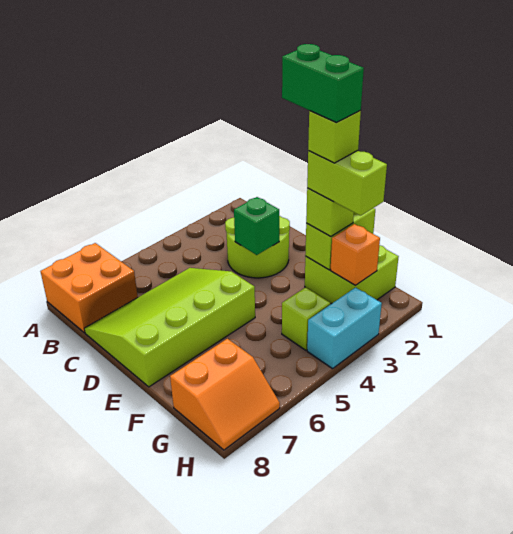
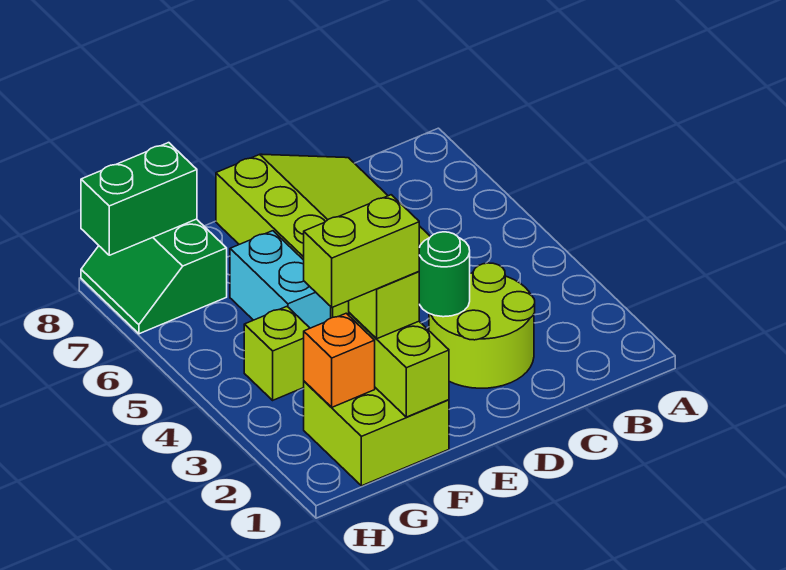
orange 2x2 brick [40,243,138,333] -> none
green 1x1 brick [234,197,279,255] -> green 1x1 round brick [419,232,470,317]
green 1x2 brick [282,44,364,123] -> green 1x2 brick moved to [81,143,197,255]
lime 1x1 brick [308,110,361,163] -> none
orange 2x2 slope [170,339,280,450] -> green 2x2 slope [81,219,227,334]
cyan 1x2 brick [307,287,382,369] -> cyan 1x2 brick moved to [230,231,331,328]

